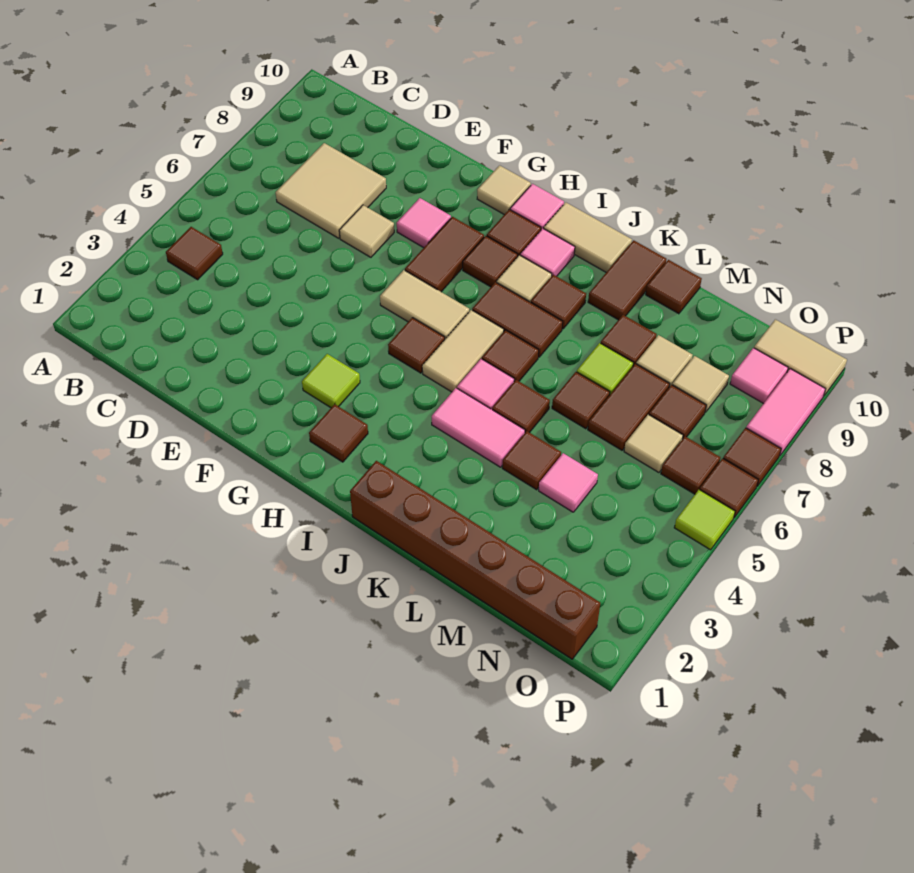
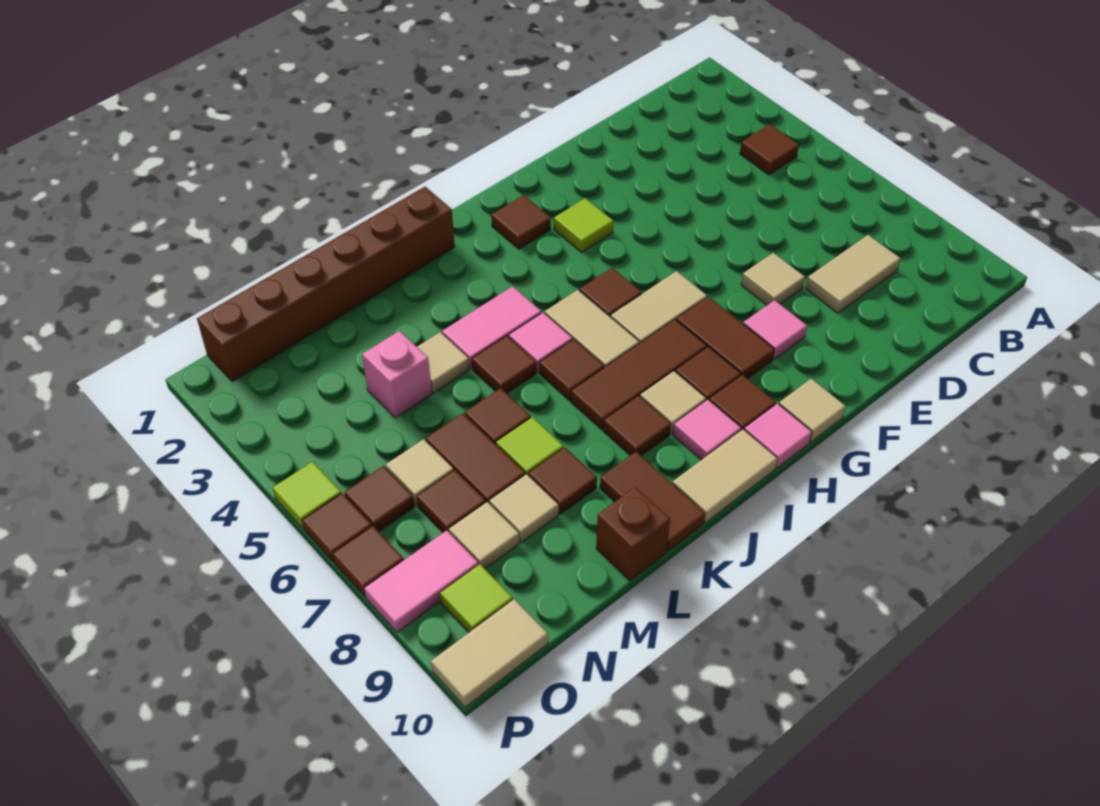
tan 2x2 tile [276,143,386,238] -> tan 1x2 tile [806,235,900,313]
brown 1x2 tile [472,282,563,357] -> brown 1x3 tile [571,320,707,430]
brown 1x1 tile [502,431,561,490] -> tan 1x1 tile [417,332,469,393]
brown 1x1 tile [646,260,702,314] -> brown 1x1 brick [596,487,670,581]
pink 1x1 tile [539,453,598,512] -> pink 1x1 brick [362,331,432,418]
pink 1x1 tile [730,348,788,404] -> lime 1x1 tile [440,564,513,632]
pink 1x2 tile [746,369,825,456] -> pink 1x2 tile turned to [364,530,478,632]

